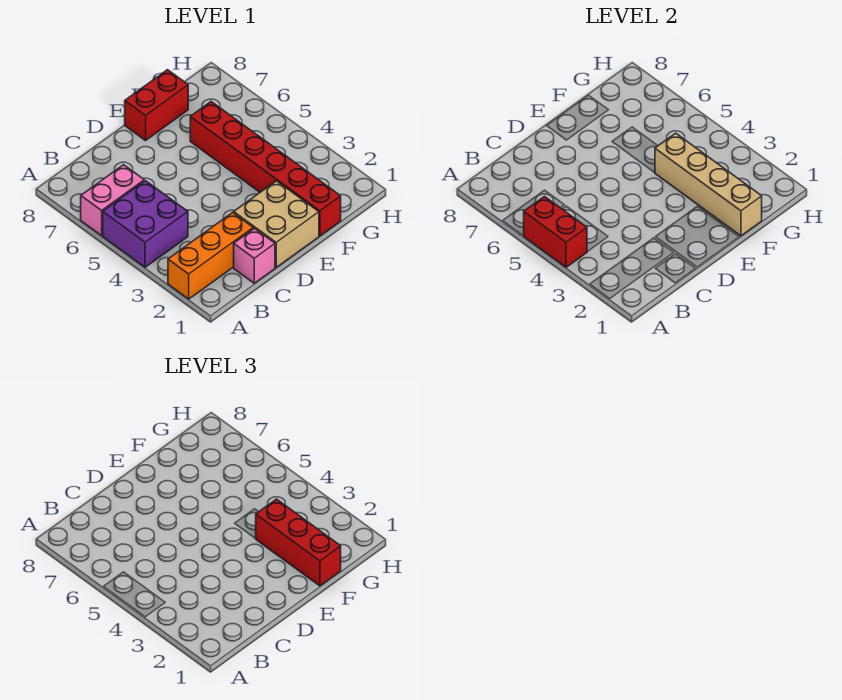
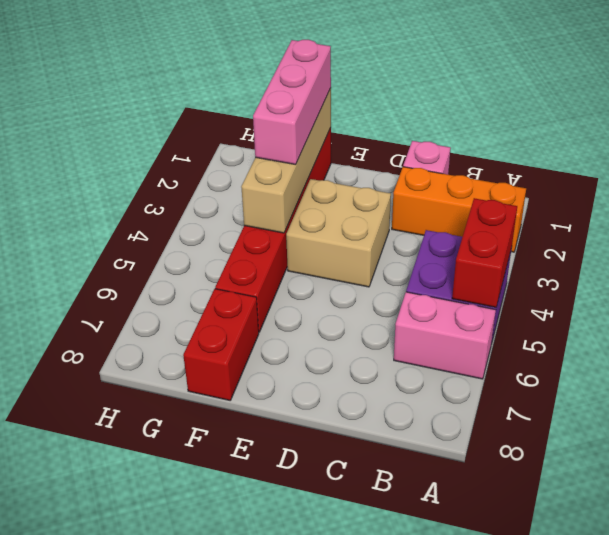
tan 2x2 brick [234,181,319,267] -> tan 2x2 brick moved to [286,179,391,287]
red 1x2 brick [125,70,188,141] -> red 1x2 brick turned to [183,289,259,400]
red 1x3 brick [255,499,341,586] -> pink 1x3 brick [253,40,331,165]

